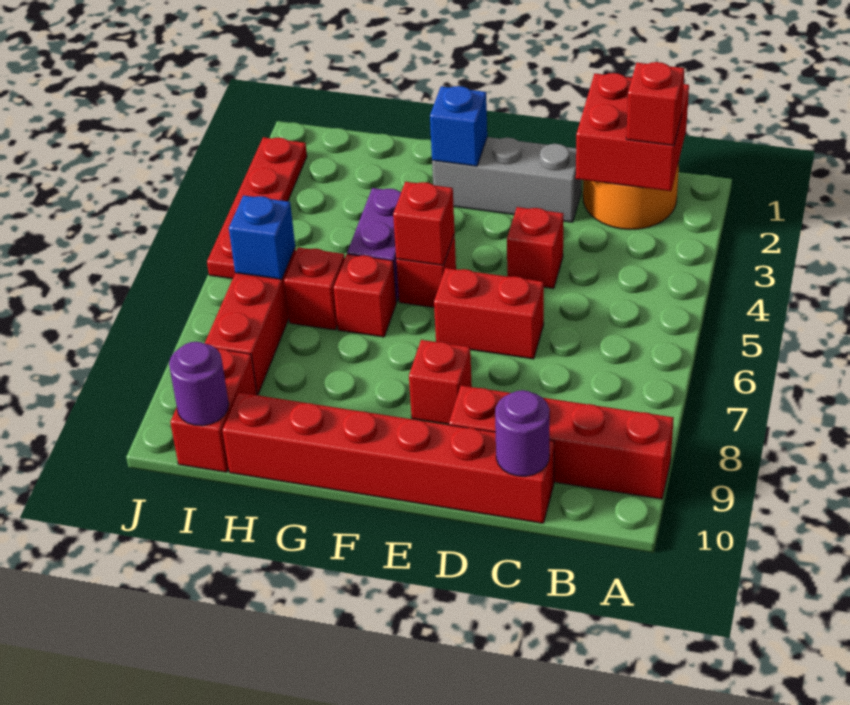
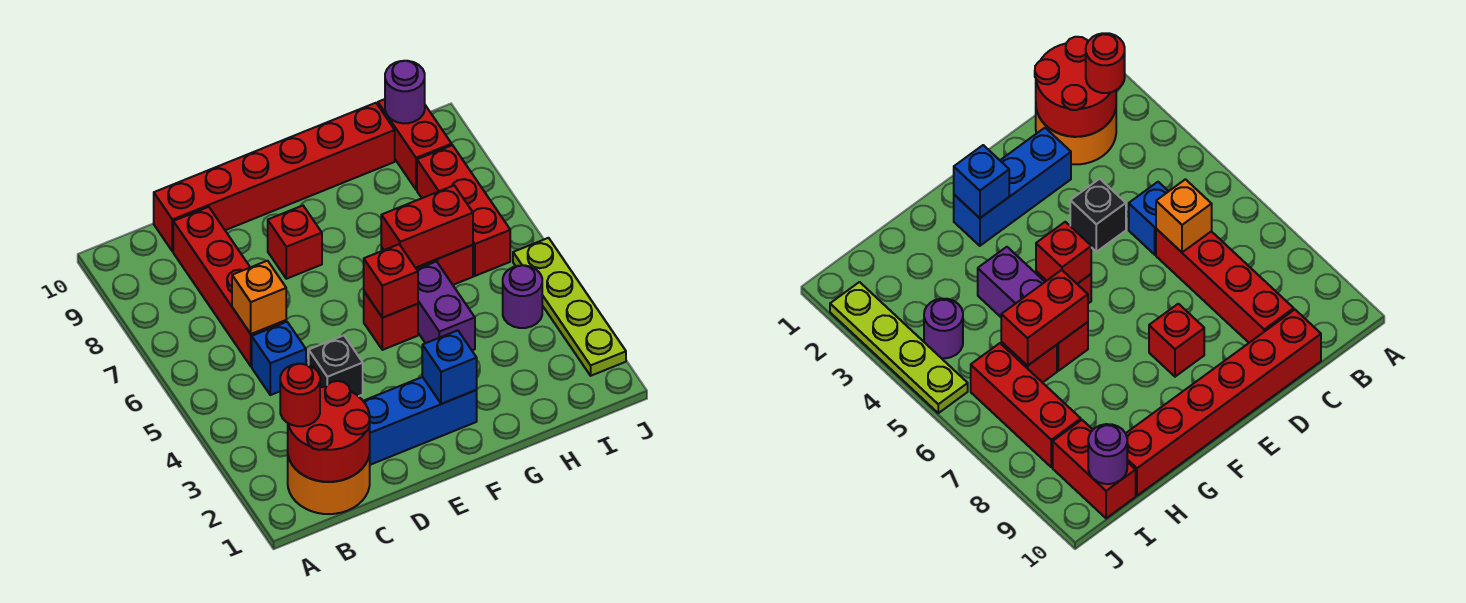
red 1x4 brick [449,386,674,499] -> red 1x4 brick turned to [173,207,286,366]
red 2x2 brick [576,73,689,191] -> red 2x2 round brick [288,381,370,482]
red 1x1 brick [626,62,684,145] -> red 1x1 round brick [280,364,320,426]
none -> orange 1x1 brick [232,261,286,334]
purple 1x1 round brick [495,390,550,476] -> purple 1x1 round brick moved to [503,265,542,328]
grey 1x3 brick [432,137,582,222] -> blue 1x3 brick [364,377,477,465]
red 1x1 brick [507,207,564,288] -> black 1x1 brick [309,336,363,396]
red 1x2 brick [434,268,544,359] -> red 1x2 brick moved to [381,186,473,268]
blue 1x1 brick [229,195,295,279] -> blue 1x1 brick moved to [252,322,306,395]
red 1x4 plate [207,137,307,279] -> lime 1x4 plate [513,238,626,376]

